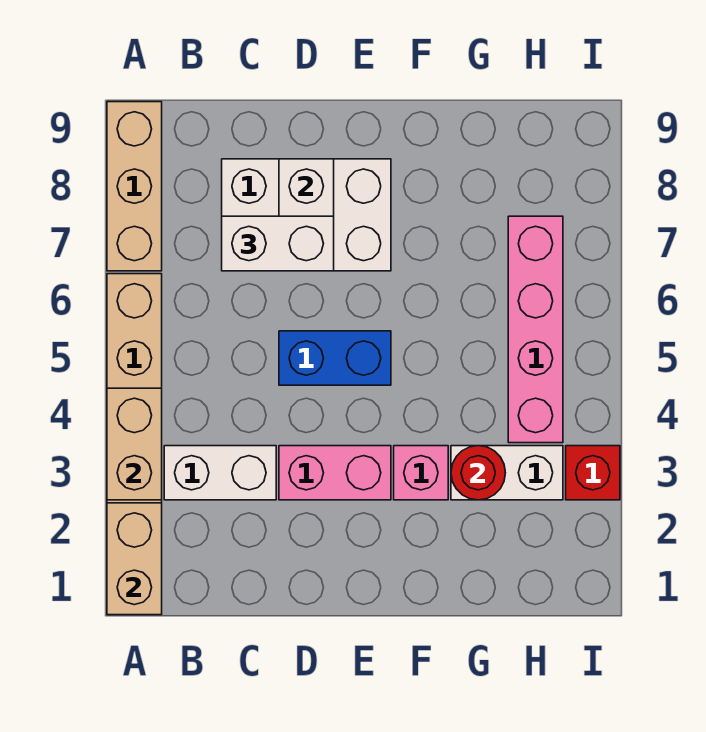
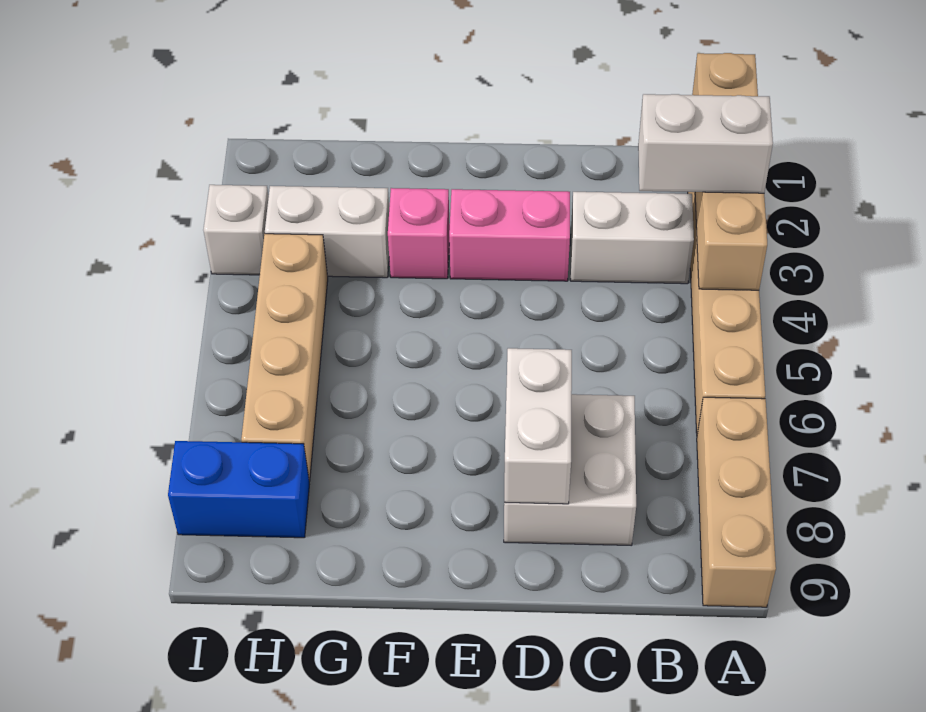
white 2x3 brick [222,159,391,271] -> white 2x2 brick [504,394,636,546]
white 1x2 brick [222,216,334,271] -> white 1x2 brick moved to [638,94,773,193]
blue 1x2 brick [279,331,391,385] -> blue 1x2 brick moved to [168,441,309,538]
red 1x1 round brick [451,446,505,500] -> none
pink 1x4 brick [508,216,563,443] -> tan 1x4 brick [241,234,328,481]
red 1x1 brick [566,446,620,500] -> white 1x1 brick [203,185,269,275]

